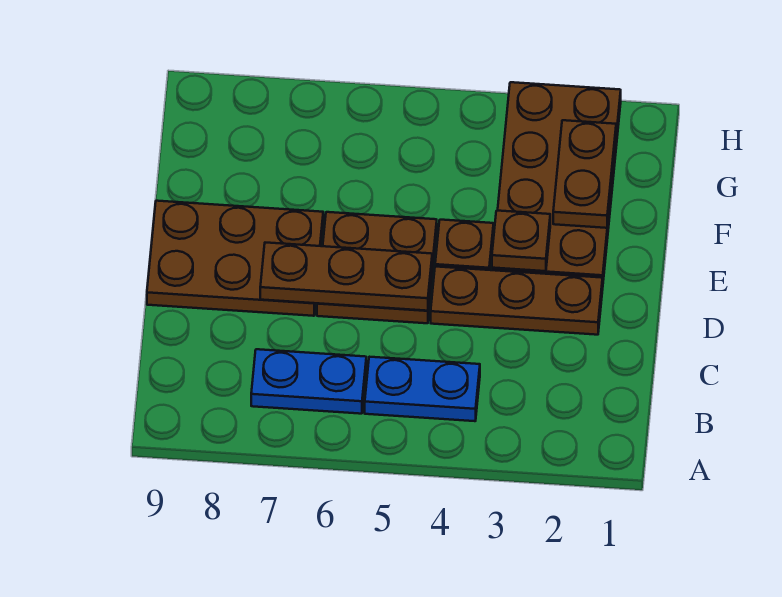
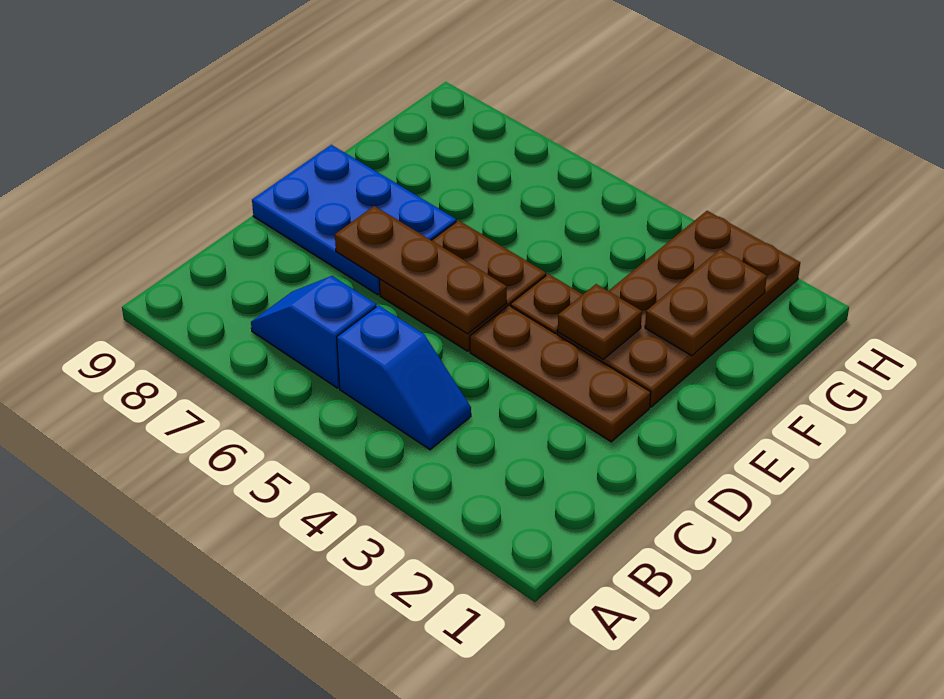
blue 1x2 plate [365,357,480,421] -> blue 1x2 slope [337,305,471,450]
blue 1x2 plate [251,349,366,414] -> blue 1x2 slope [251,276,376,388]
brown 2x3 plate [147,201,323,316] -> blue 2x3 plate [252,145,456,295]

